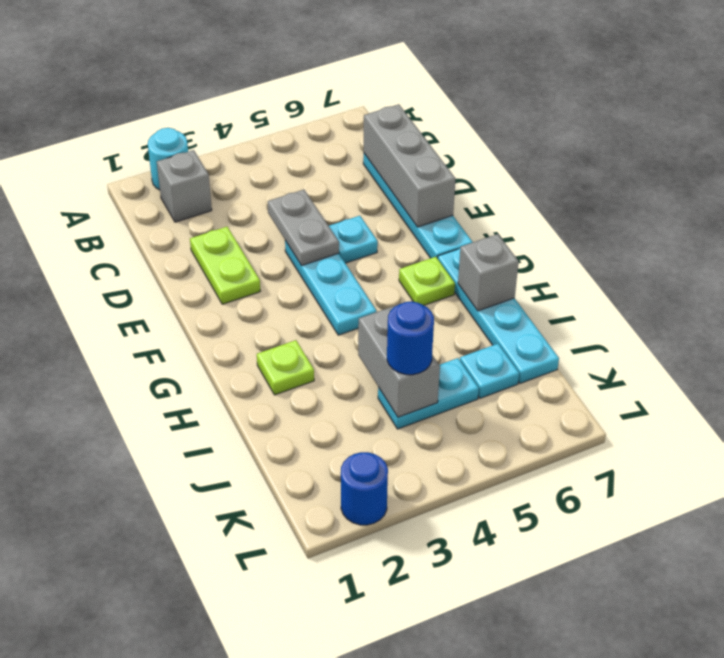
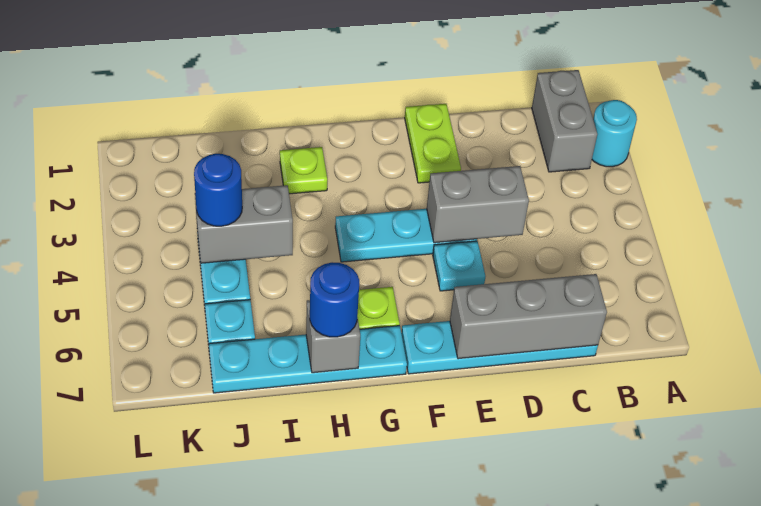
grey 1x1 brick [157,150,212,222] -> grey 1x2 brick [532,70,597,172]
lime 1x2 plate [190,227,260,304] -> lime 1x2 plate turned to [405,104,461,183]
grey 1x2 plate [268,190,339,265] -> grey 1x2 brick [427,166,529,243]
blue 1x1 round brick [341,452,388,525] -> blue 1x1 round brick moved to [310,262,359,337]

